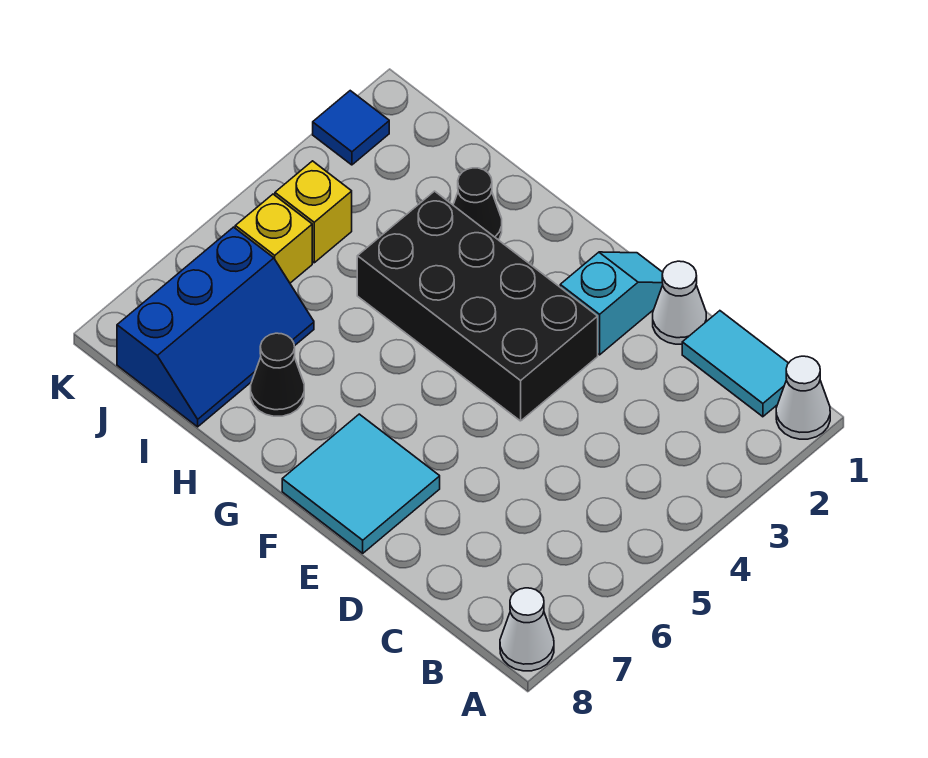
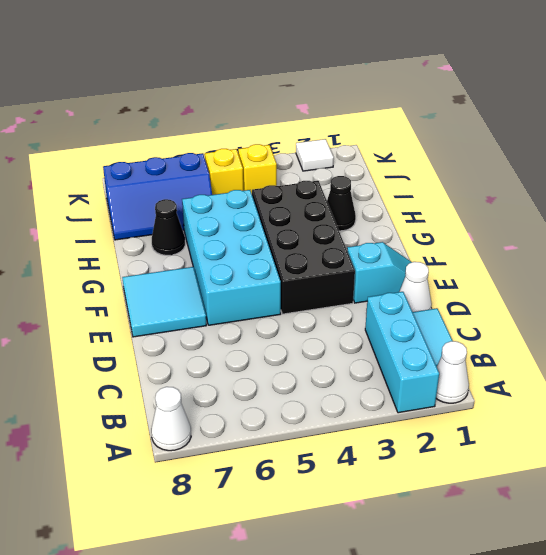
none -> cyan 1x3 brick [365,292,439,413]
none -> cyan 2x4 brick [182,190,281,325]
blue 1x1 tile [313,91,389,165] -> white 1x1 tile [296,139,334,171]

